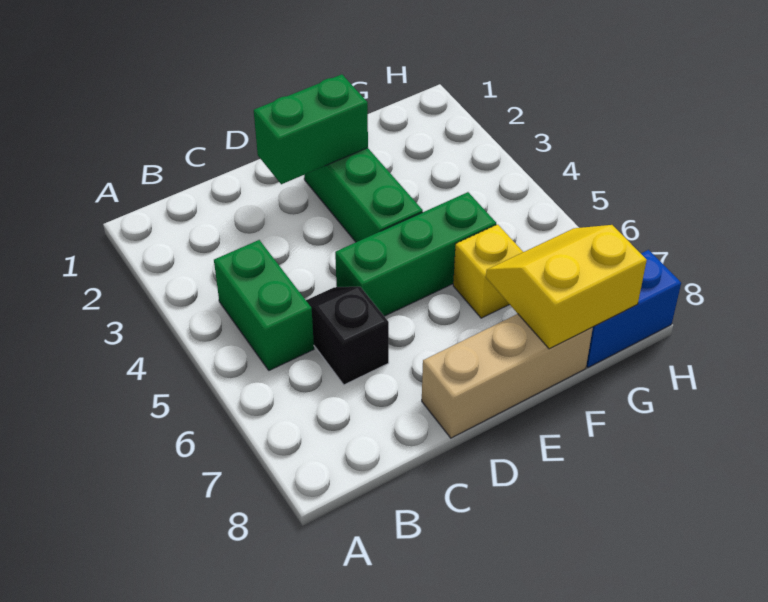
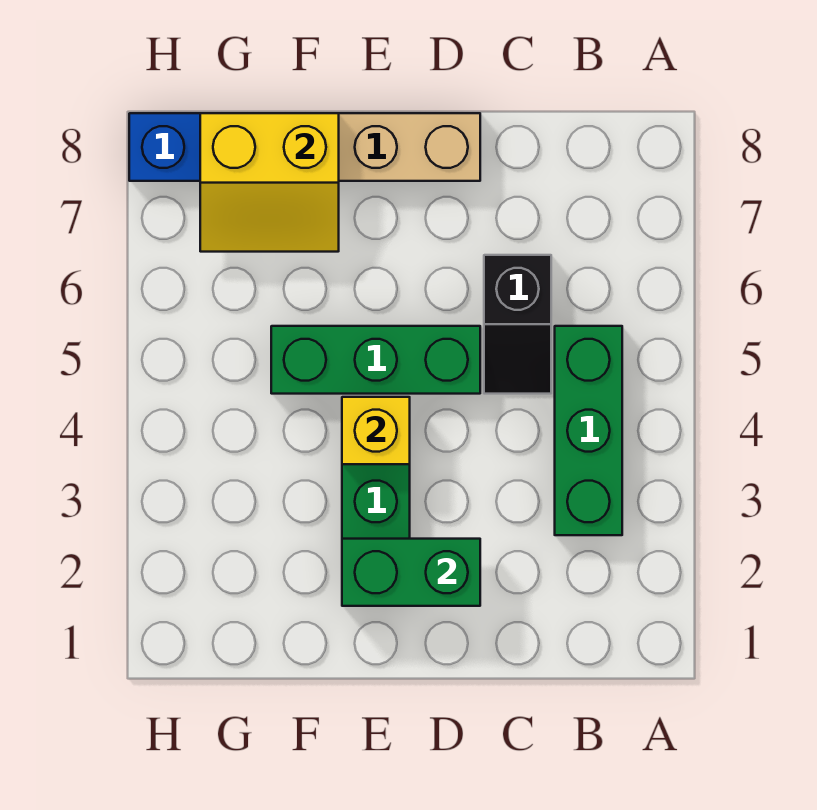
green 1x2 brick [214,240,314,370] -> green 1x3 brick [555,326,622,535]
yellow 1x1 brick [453,224,523,318] -> yellow 1x1 brick moved to [342,397,410,464]

